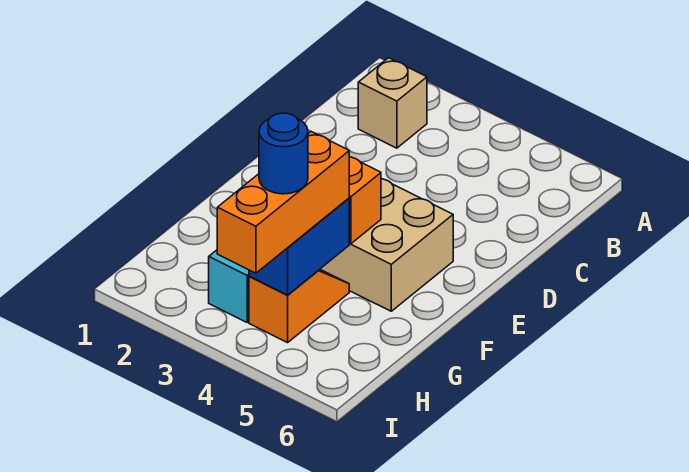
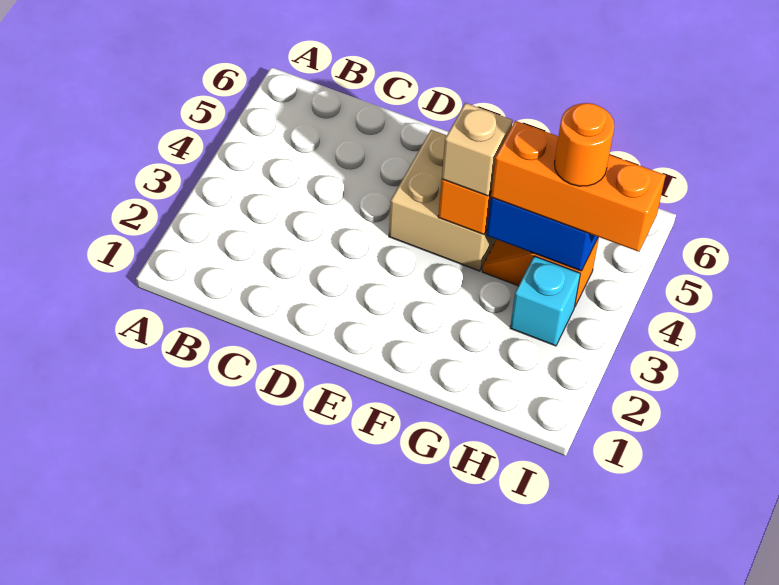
tan 1x1 brick [358,58,427,148] -> tan 1x1 brick moved to [442,103,513,196]
blue 1x1 round brick [259,113,308,194] -> orange 1x1 round brick [555,103,614,186]

